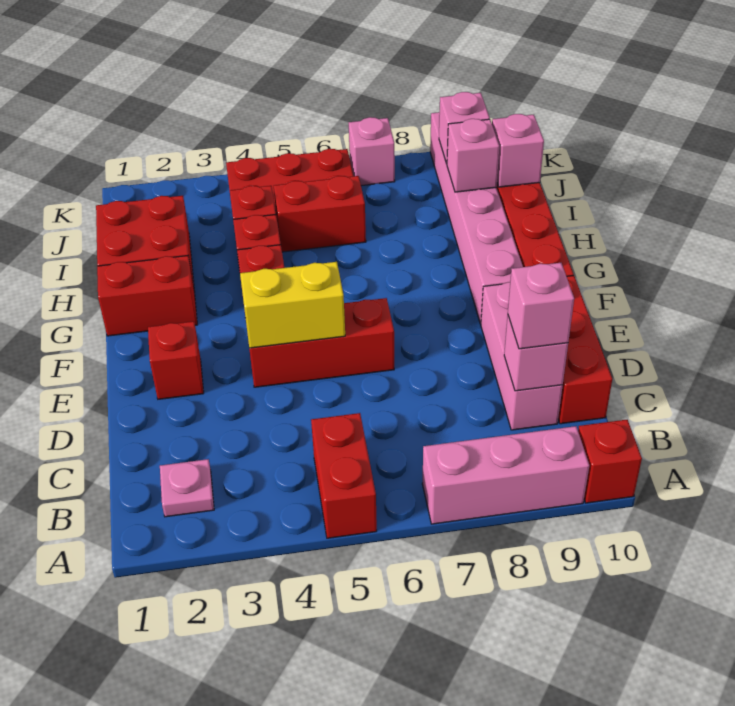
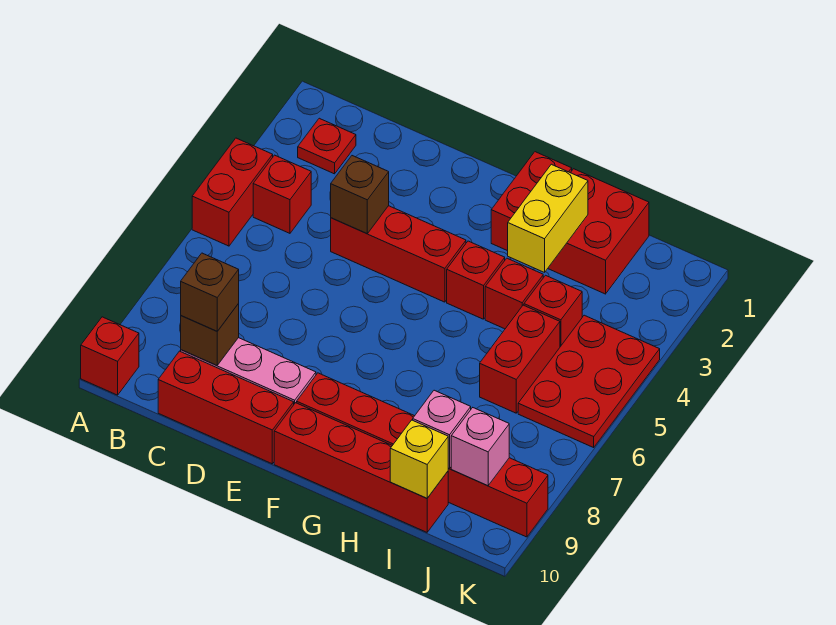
red 1x2 brick [311,413,377,538] -> red 1x2 brick turned to [192,138,273,246]
pink 1x3 brick [422,426,589,524] -> none
pink 1x1 plate [160,459,214,517] -> red 1x1 plate [298,118,356,174]
pink 1x1 brick [504,316,568,391] -> brown 1x1 brick [181,304,239,365]
pink 1x1 brick [508,263,574,349] -> brown 1x1 brick [181,253,239,331]
none -> brown 1x1 brick [331,156,389,234]
red 1x1 brick [148,321,204,399] -> red 1x1 brick moved to [253,155,311,233]
red 1x3 brick [249,298,394,387] -> red 1x3 brick turned to [331,206,466,302]
yellow 1x2 brick [240,262,345,348] -> yellow 1x2 brick moved to [508,164,588,272]
pink 1x6 brick [430,112,523,324] -> red 1x6 brick [297,373,548,537]
pink 1x1 brick [492,114,544,187] -> yellow 1x1 brick [390,420,449,498]
pink 1x1 brick [349,117,395,186] -> none

